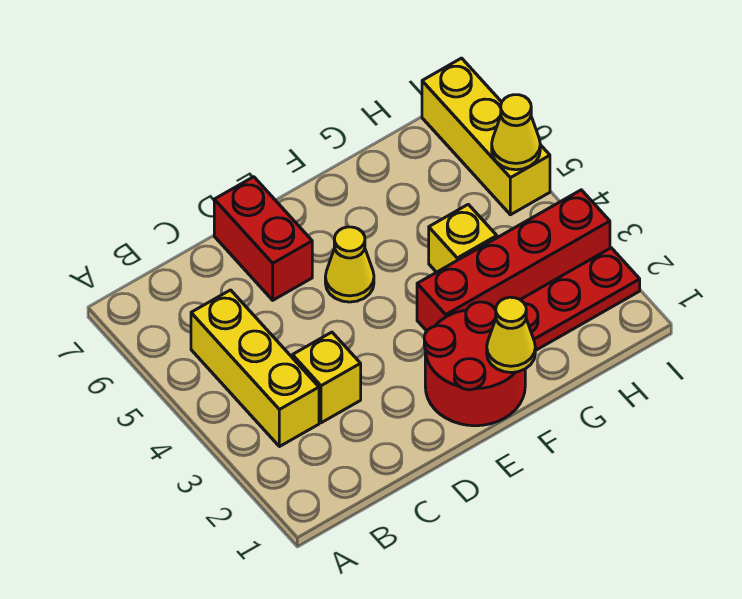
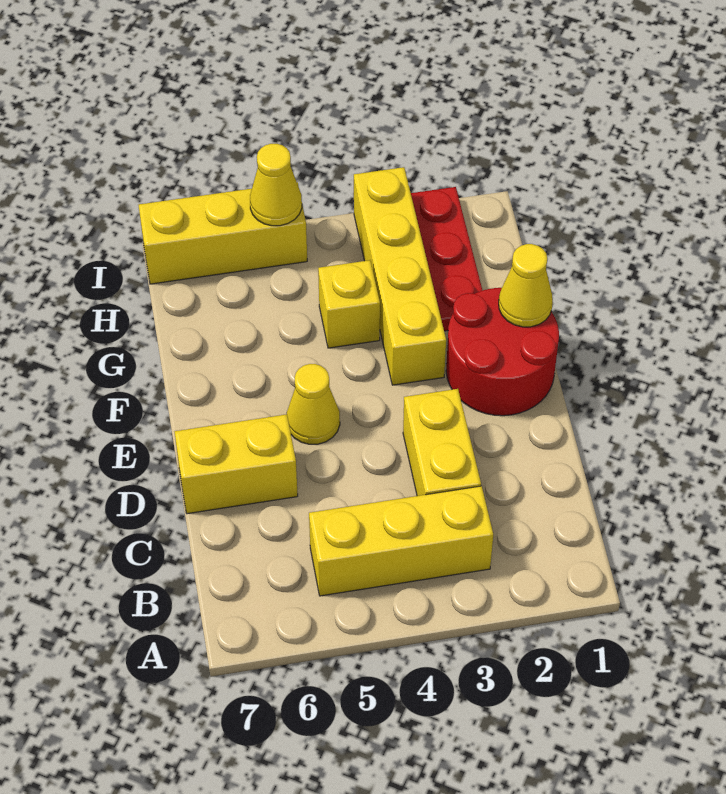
yellow 1x1 brick [292,332,361,423] -> yellow 1x2 brick [403,389,481,496]
red 1x2 brick [214,177,312,300] -> yellow 1x2 brick [175,414,298,514]
red 1x4 brick [417,190,610,331] -> yellow 1x4 brick [354,167,446,385]

